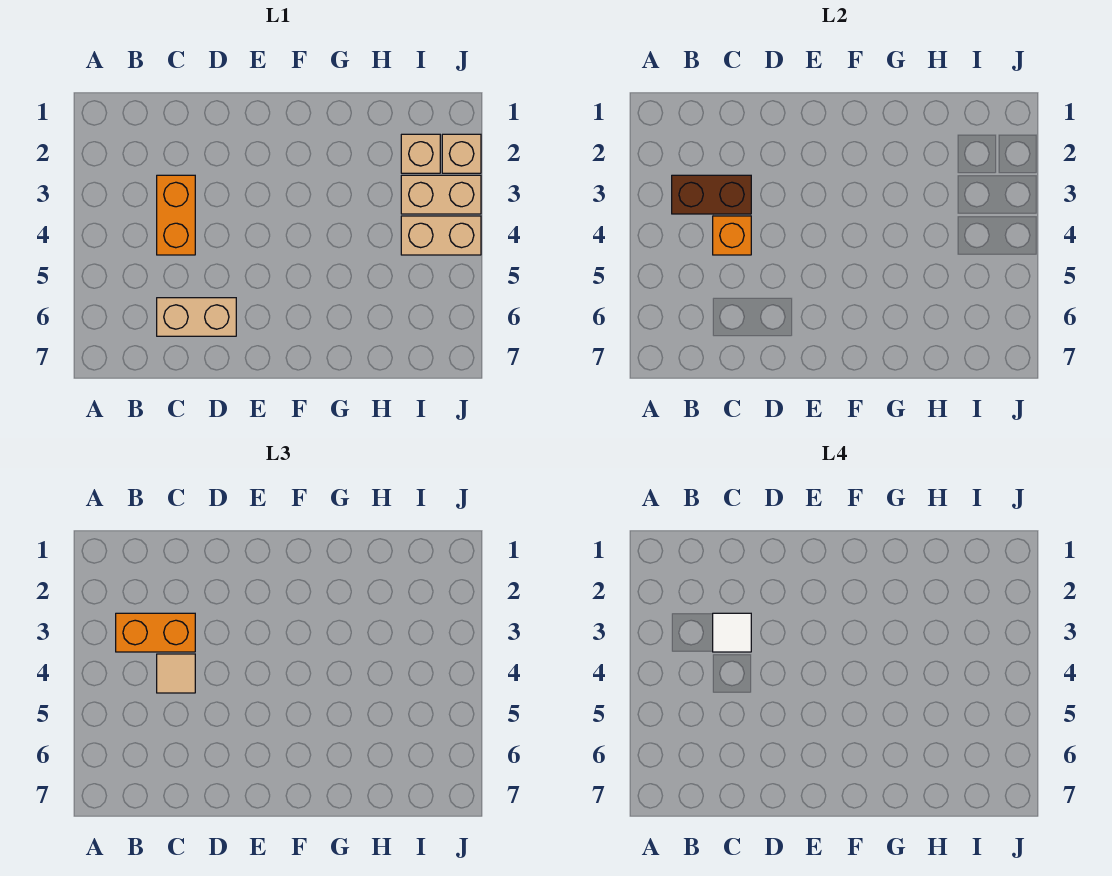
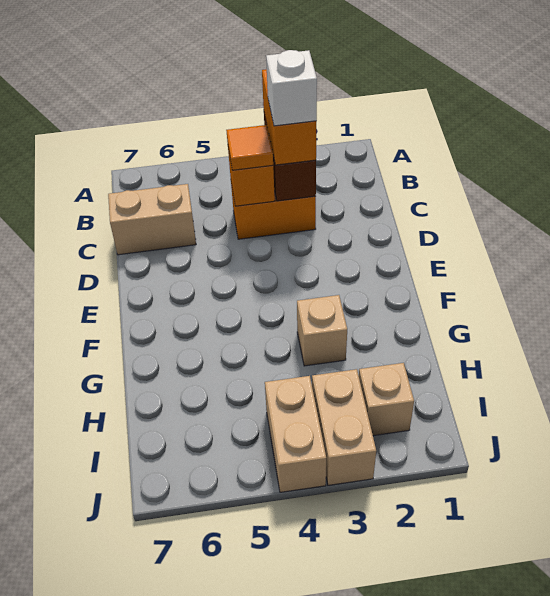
white 1x1 tile [713,613,751,652] -> white 1x1 brick [266,50,317,126]
tan 1x1 tile [157,654,195,693] -> orange 1x1 tile [226,125,273,170]
tan 1x2 brick [157,298,236,336] -> tan 1x2 brick turned to [108,184,196,255]
tan 1x1 brick [442,134,481,173] -> tan 1x1 brick moved to [297,295,347,366]

